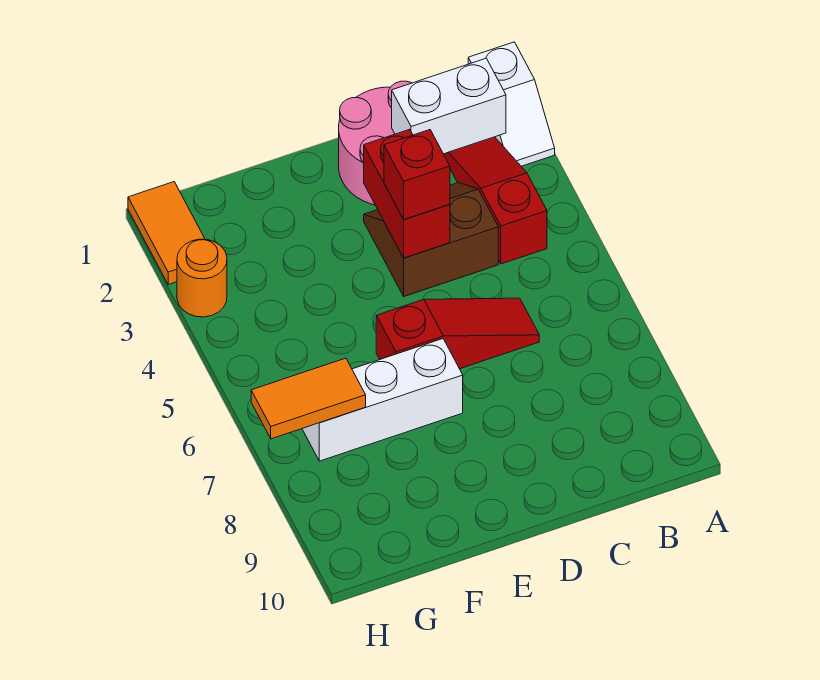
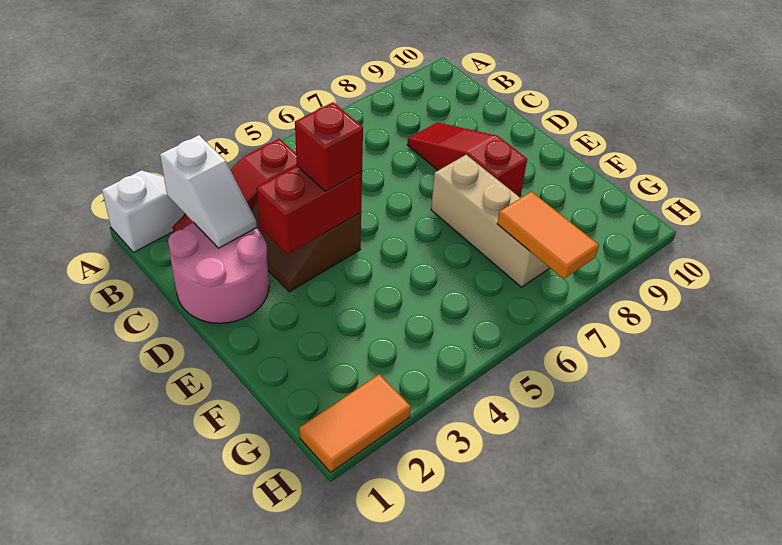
white 1x2 brick [392,58,506,154] -> white 1x2 slope [160,135,257,248]
red 1x3 slope [376,298,539,369] -> red 1x3 slope moved to [407,122,527,197]
white 1x3 brick [302,339,463,461] -> tan 1x3 brick [431,155,550,287]
orange 1x1 round brick [177,239,227,317] -> none

